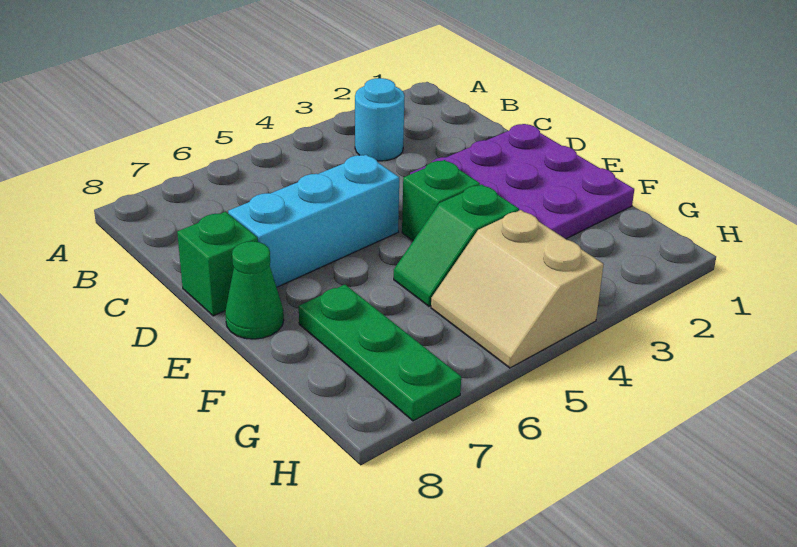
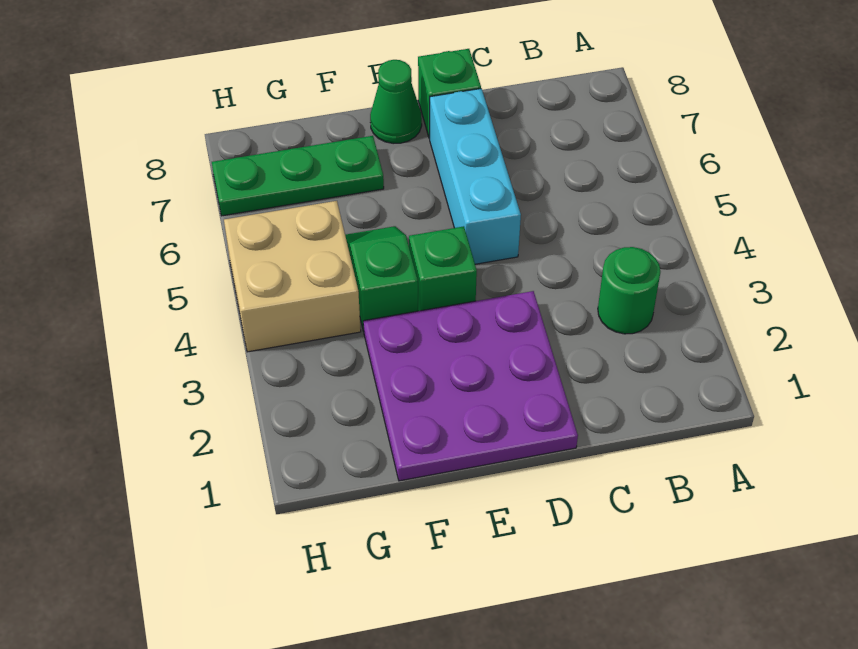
cyan 1x1 round brick [355,78,405,161] -> green 1x1 round brick [598,247,660,334]
tan 2x2 slope [431,210,604,368] -> tan 2x2 brick [224,201,361,352]

